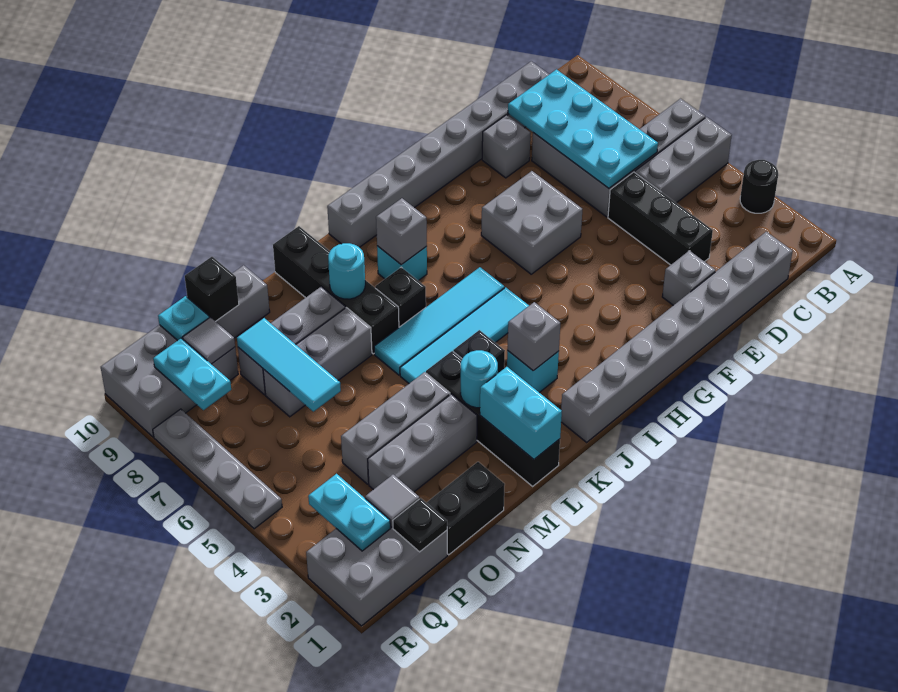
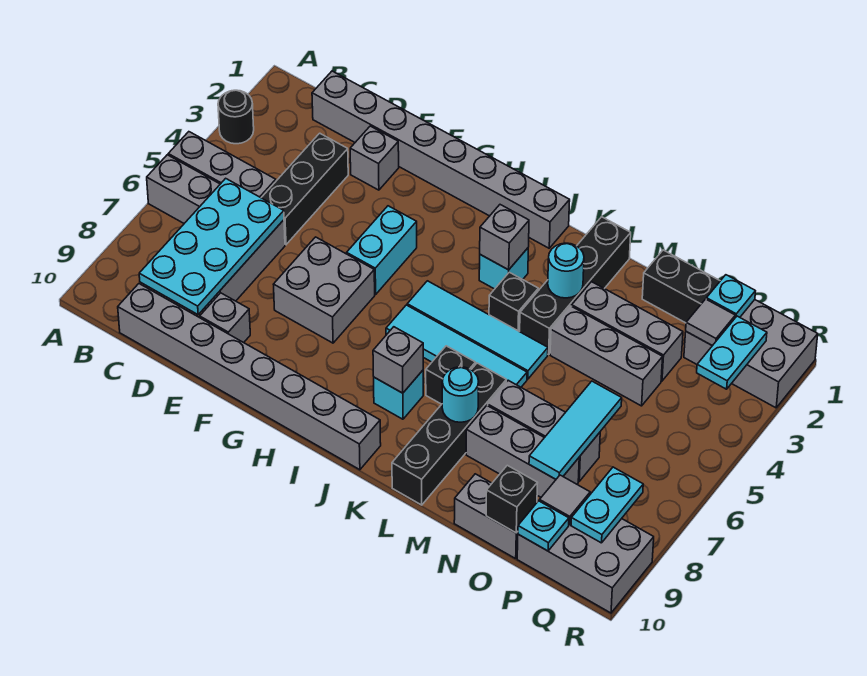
cyan 1x2 brick [480,367,562,459] -> cyan 1x2 brick moved to [347,206,417,294]
black 1x1 plate [393,498,447,552] -> cyan 1x1 plate [706,275,755,318]
grey 1x4 plate [153,409,282,529] -> none

